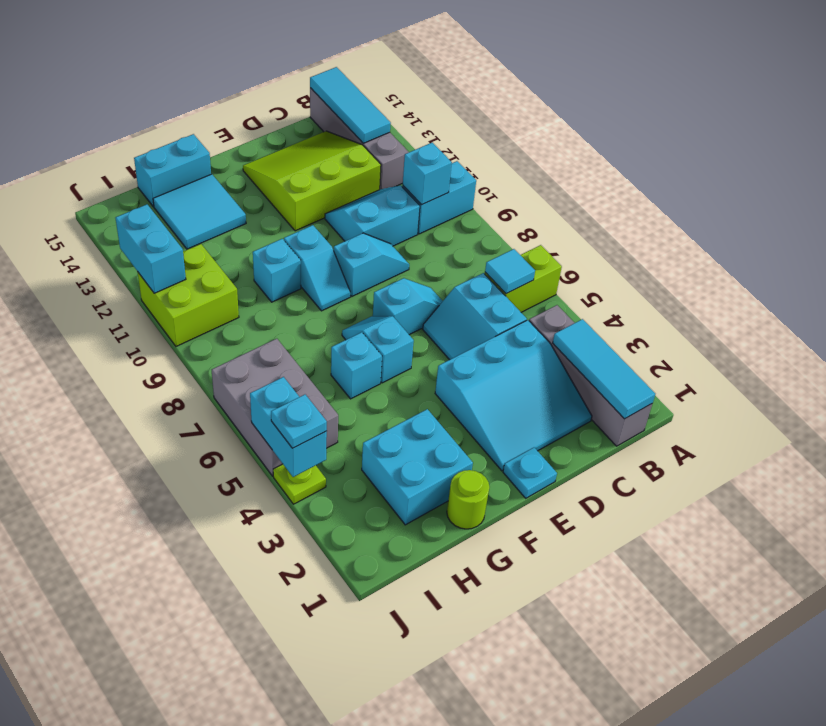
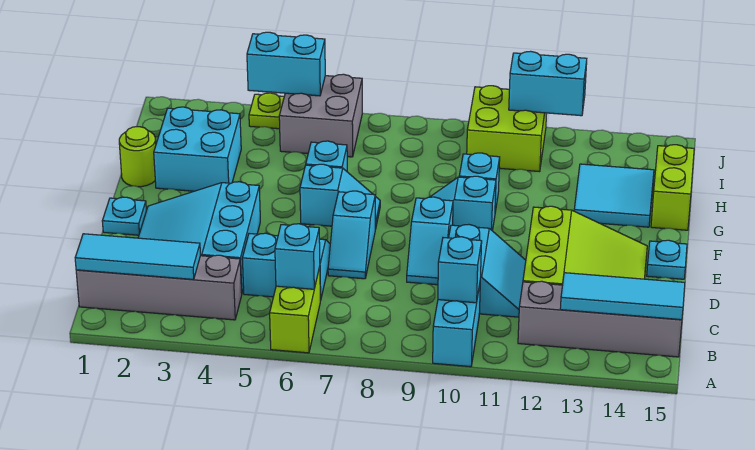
cyan 1x1 tile [485,249,535,294] -> cyan 1x1 brick [275,224,320,289]
cyan 1x2 brick [134,134,211,207] -> lime 1x2 brick [651,145,694,230]
grey 2x3 brick [212,339,338,476] -> grey 2x2 brick [279,74,362,157]
cyan 1x1 plate [271,395,327,448] -> cyan 1x1 plate moved to [647,240,687,279]

